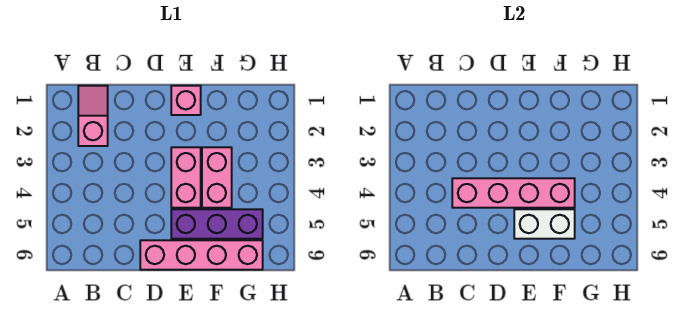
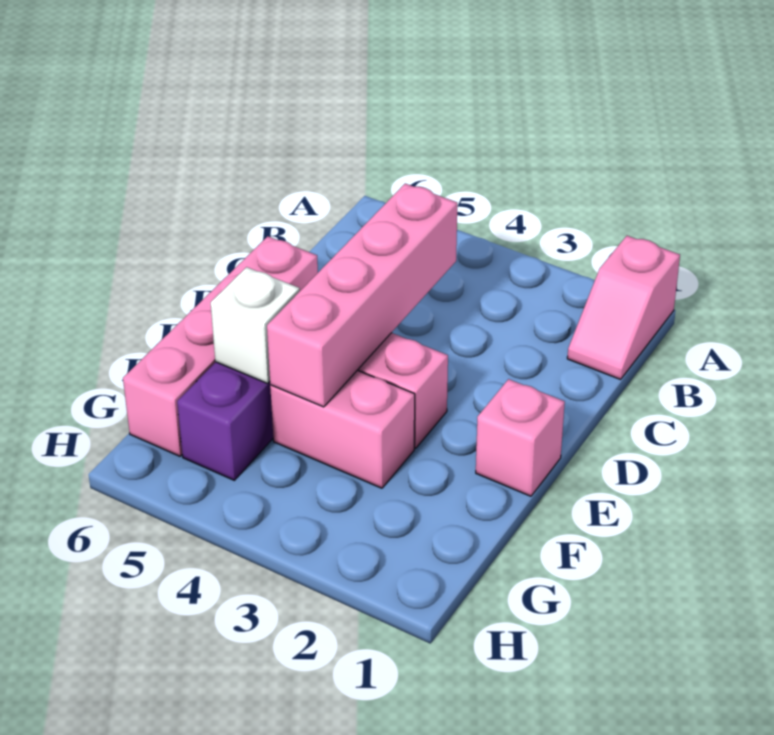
pink 1x2 slope [78,86,108,146] -> pink 1x2 slope turned to [567,236,680,379]
white 1x2 brick [514,209,575,239] -> white 1x1 brick [211,267,300,383]

